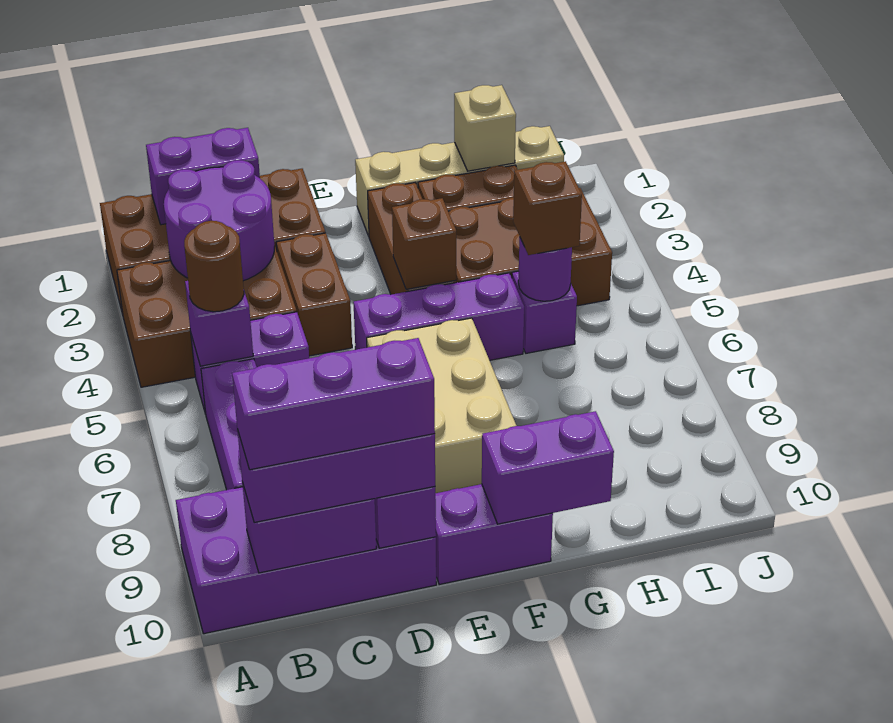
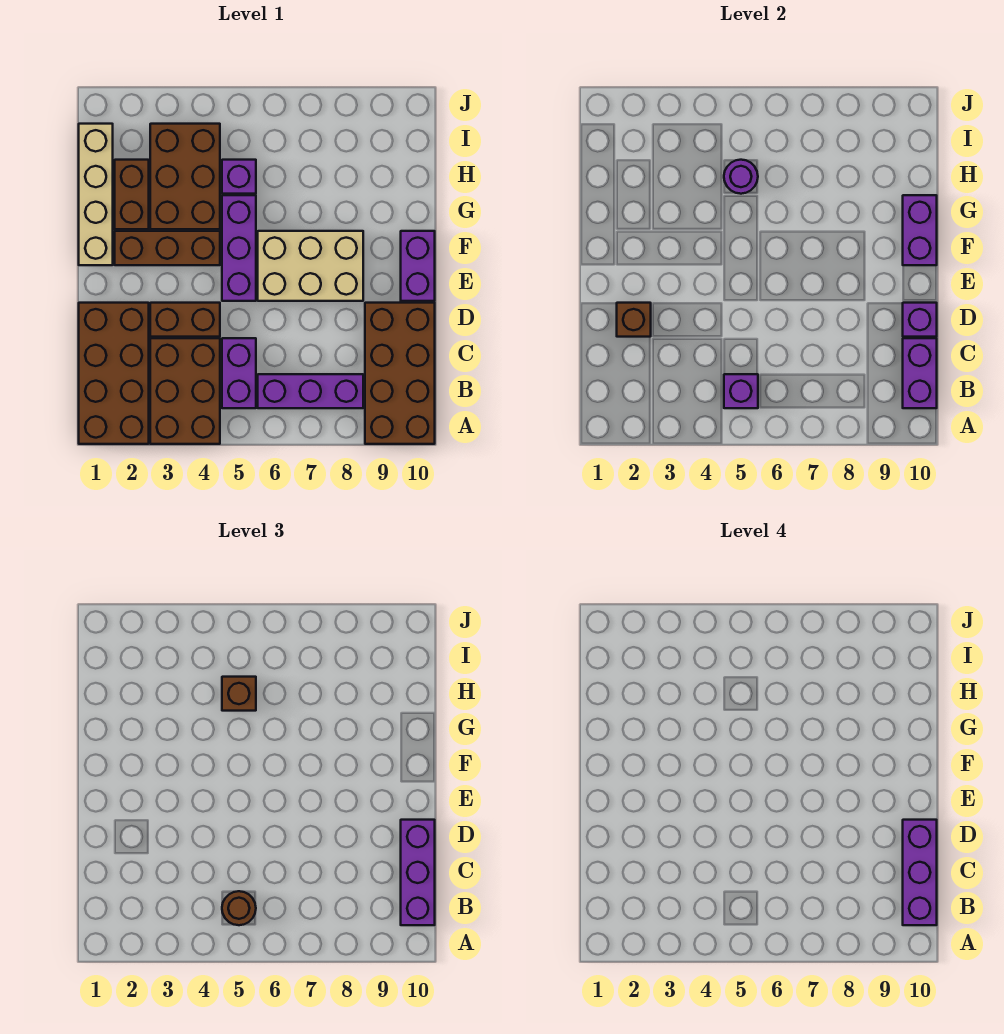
purple 2x4 brick [176,487,436,634] -> brown 2x4 brick [365,303,435,444]
purple 1x2 brick [146,128,260,225] -> none
purple 2x2 round brick [164,160,274,281] -> none
brown 1x1 brick [392,198,456,289] -> brown 1x1 brick moved to [617,303,651,337]
tan 1x1 brick [454,85,516,171] -> none

